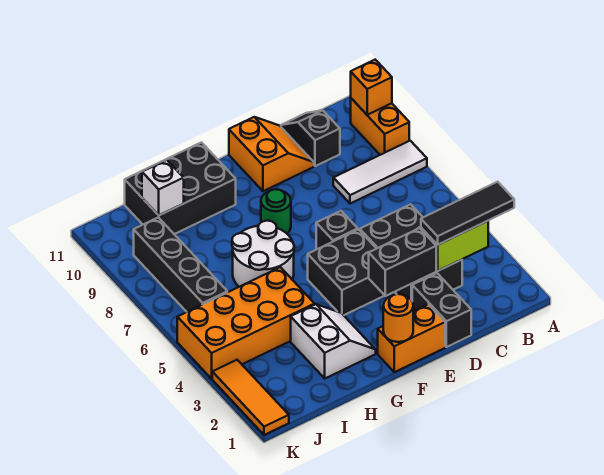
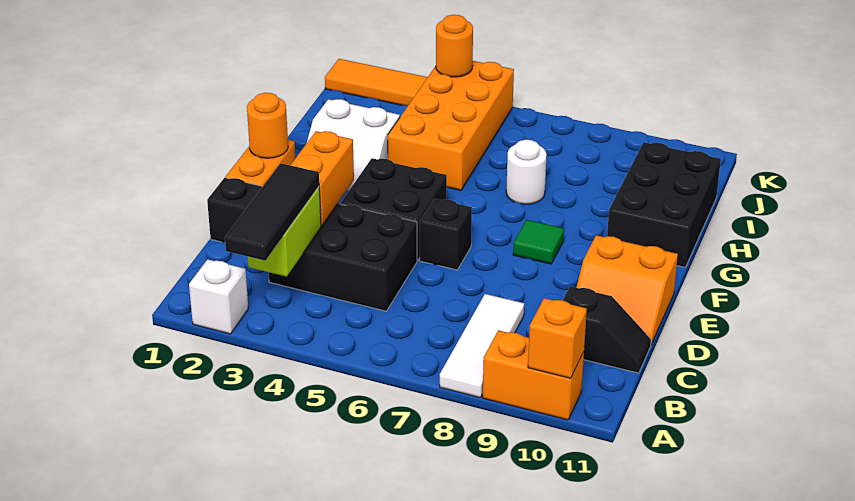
black 1x2 brick [369,228,436,296] -> orange 1x2 brick [290,131,354,226]
green 1x1 round brick [261,189,291,233] -> green 1x1 tile [513,220,564,264]
white 2x2 round brick [232,221,294,287] -> white 1x1 round brick [506,140,547,204]
white 1x1 brick [142,160,184,215] -> white 1x1 brick moved to [189,259,248,334]
black 1x4 brick [134,217,227,312] -> none
none -> orange 1x1 round brick [436,15,473,77]

